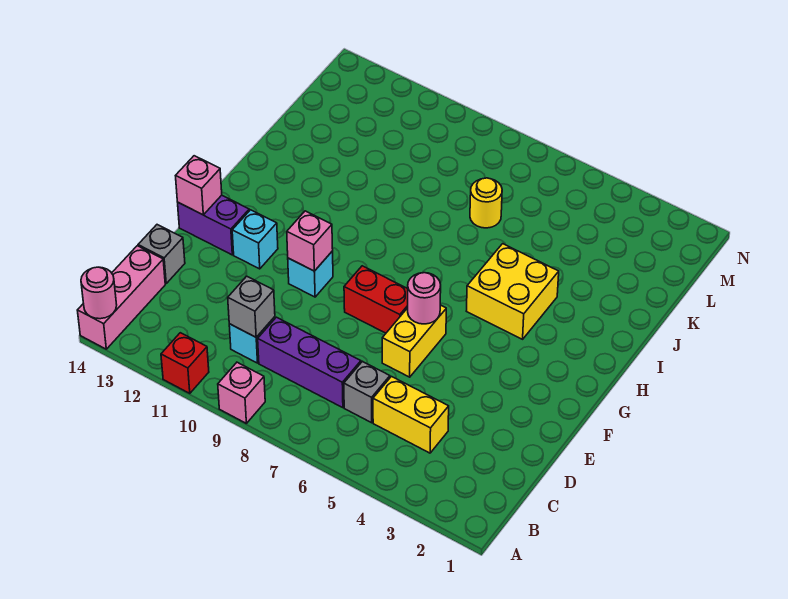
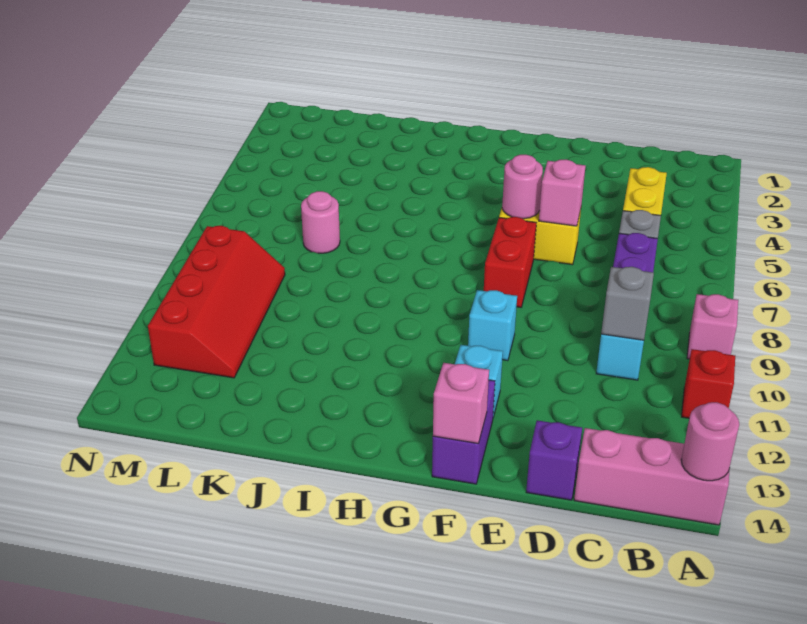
grey 1x1 brick [138,225,185,283] -> purple 1x1 brick [526,420,582,500]
pink 1x1 brick [287,211,333,271] -> pink 1x1 brick moved to [539,160,586,226]
yellow 2x2 brick [467,244,559,339] -> none
yellow 1x1 round brick [470,178,502,228] -> pink 1x1 round brick [301,191,340,253]
none -> red 2x4 slope [148,226,285,378]

